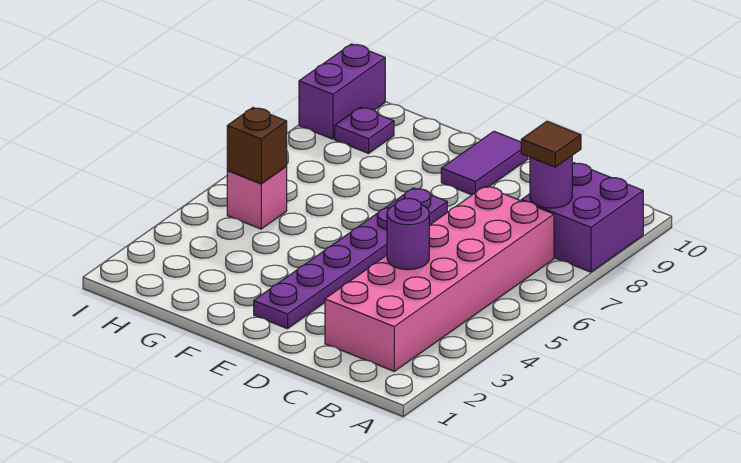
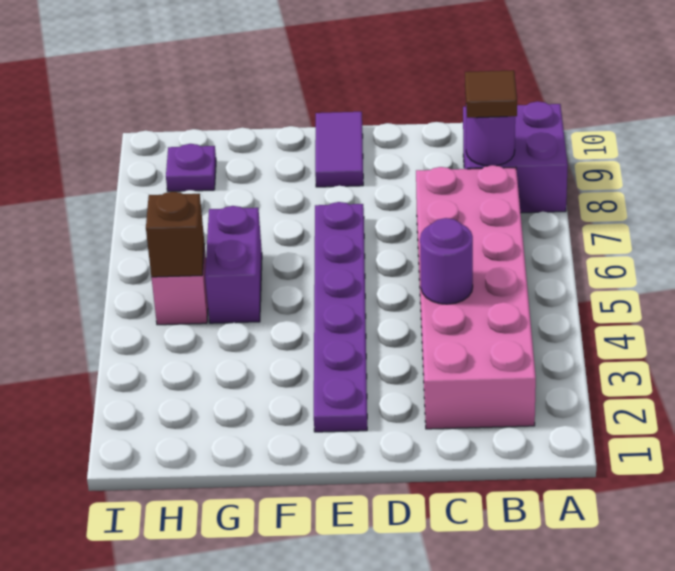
purple 1x2 brick [299,44,385,139] -> purple 1x2 brick moved to [205,206,262,323]

